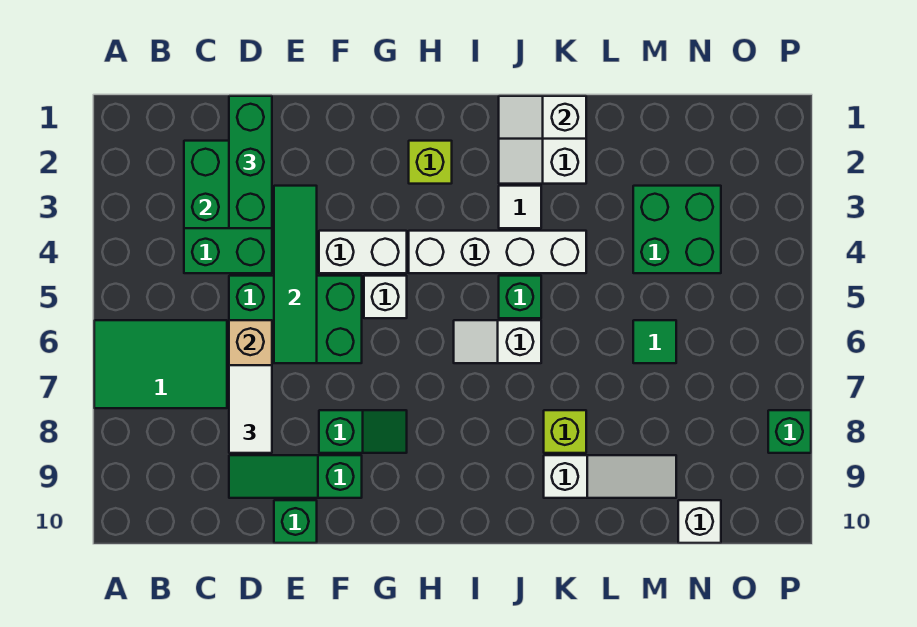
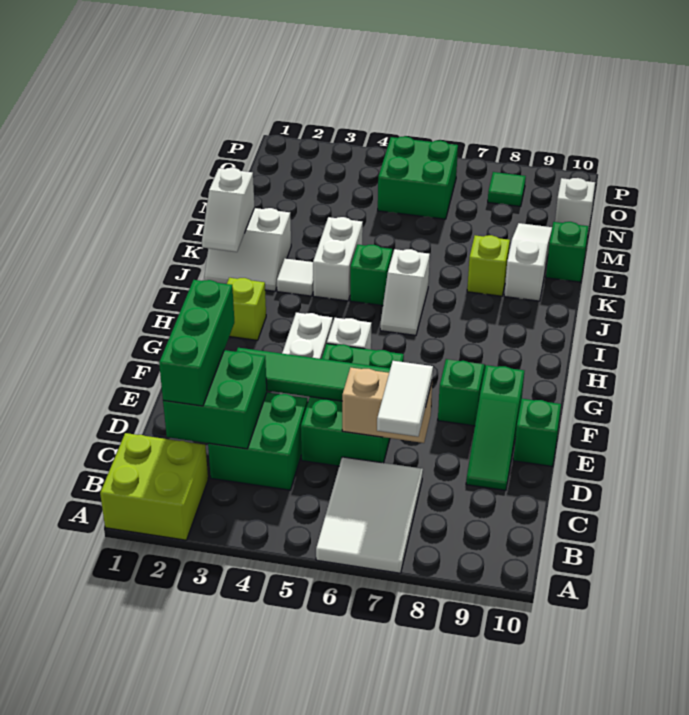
none -> lime 2x2 brick [100,433,208,540]
green 2x3 tile [94,320,227,408] -> white 2x3 tile [316,457,423,573]
green 1x3 brick [229,96,272,228] -> green 1x3 brick turned to [159,280,234,406]
white 1x2 tile [229,365,272,453] -> white 1x2 tile turned to [377,361,433,437]
white 1x4 brick [409,231,586,273] -> white 1x2 brick [313,217,363,301]
green 2x2 brick [633,186,721,273] -> green 2x2 brick moved to [378,136,458,219]
green 1x1 tile [633,320,676,363] -> green 1x1 tile moved to [488,172,526,207]
green 1x1 brick [768,410,811,453] -> green 1x1 brick moved to [546,222,588,282]

